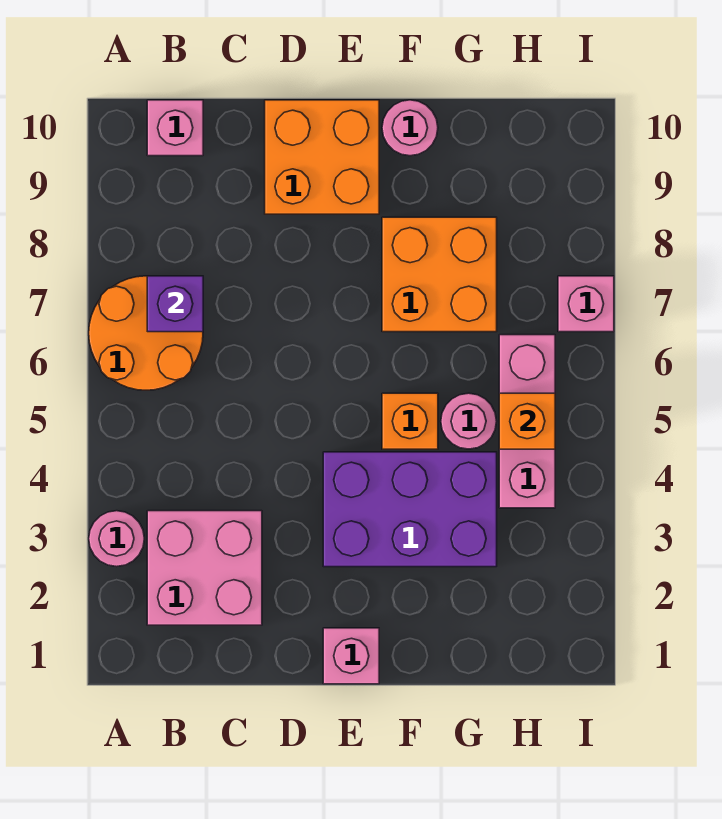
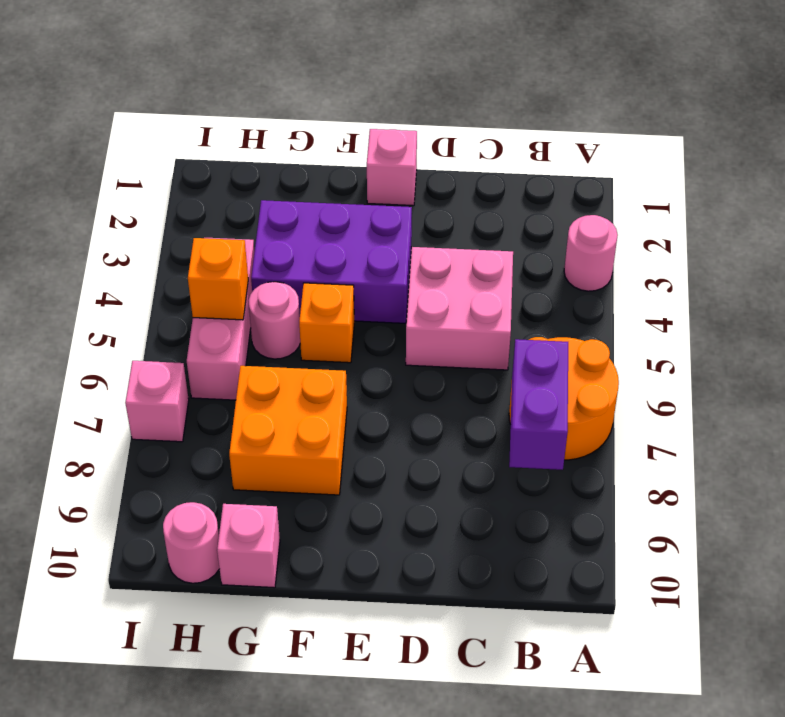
pink 2x2 brick [147,511,262,625] -> pink 2x2 brick moved to [406,247,513,370]
purple 1x1 brick [147,276,203,332] -> purple 1x2 brick [509,339,568,470]
pink 1x1 brick [147,100,203,156] -> pink 1x1 brick moved to [217,504,280,588]
orange 2x2 brick [265,100,379,214] -> none
pink 1x1 round brick [382,100,438,156] -> pink 1x1 round brick moved to [163,502,220,583]

